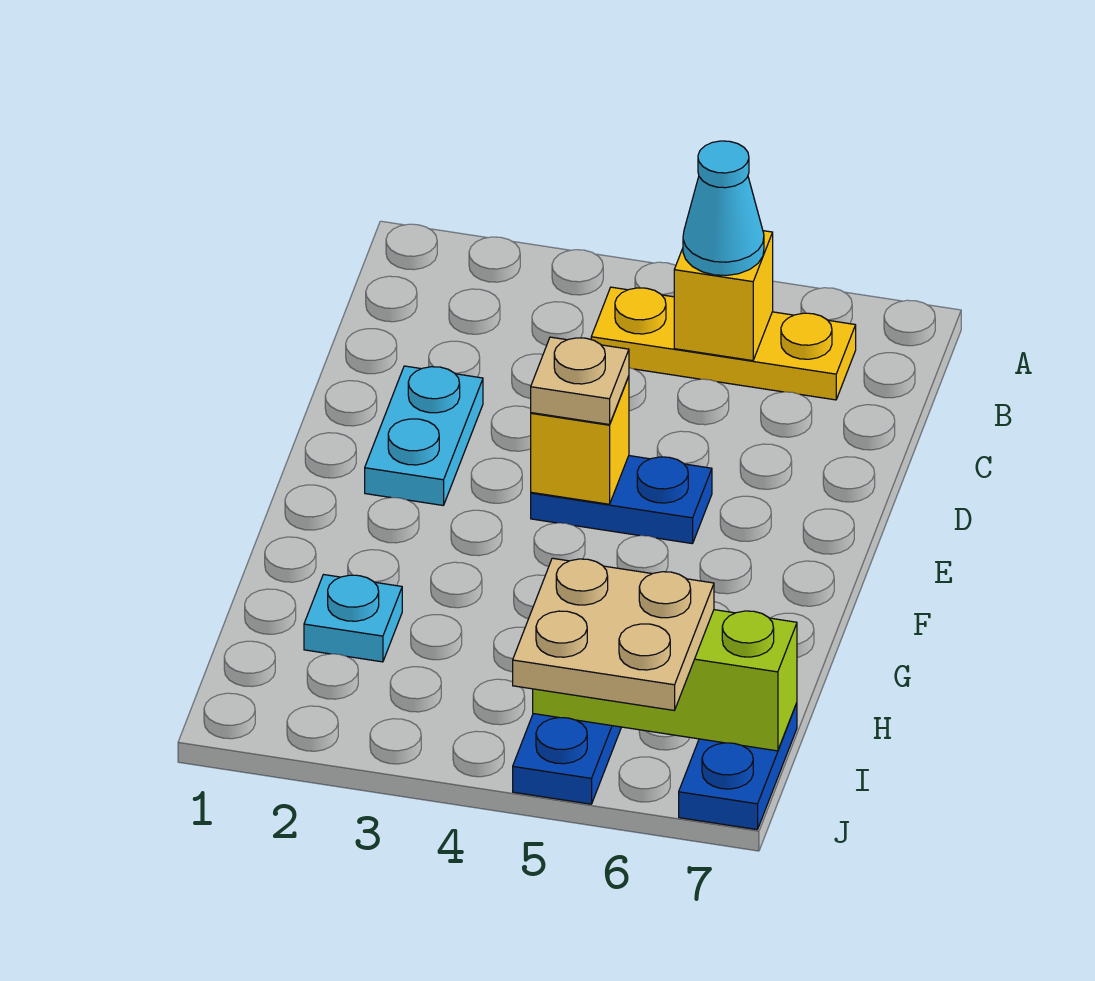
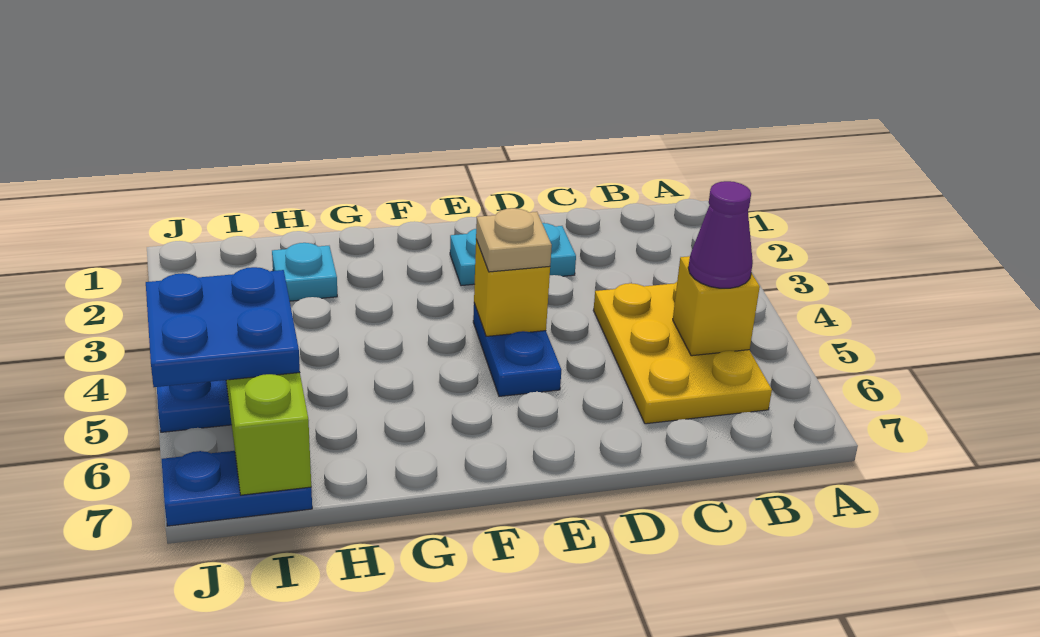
yellow 1x3 plate [591,287,856,400] -> yellow 2x3 plate [593,282,772,424]
cyan 1x1 cone [683,141,764,276] -> purple 1x1 cone [688,181,753,288]
tan 2x2 plate [513,558,714,710] -> blue 2x2 plate [146,267,300,387]

